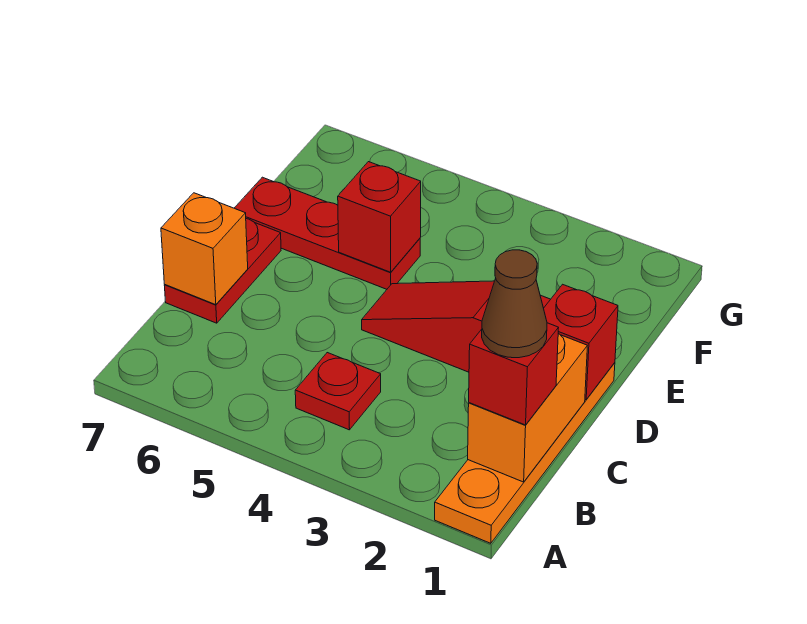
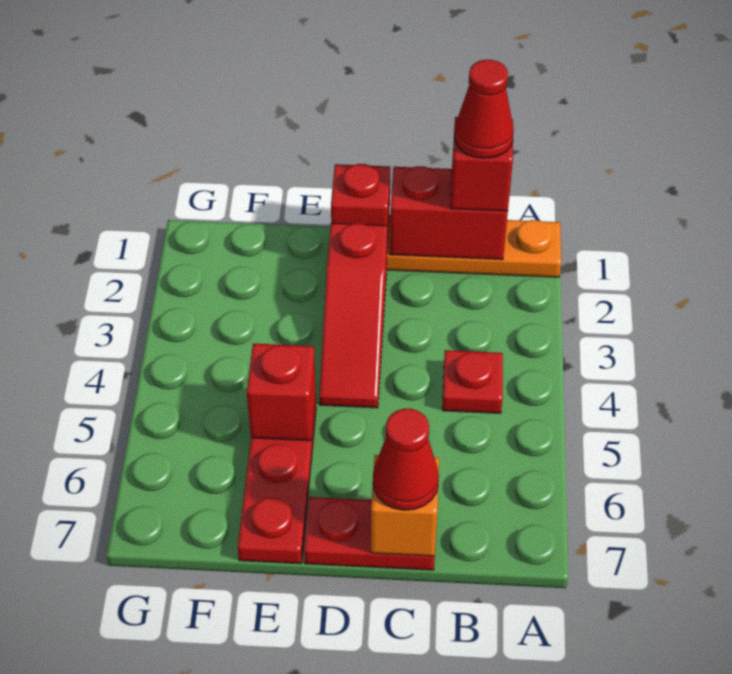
orange 1x2 brick [468,334,587,482] -> red 1x2 brick [390,166,508,260]
brown 1x1 cone [482,250,547,358] -> red 1x1 cone [454,60,514,158]
none -> red 1x1 cone [373,409,439,510]

